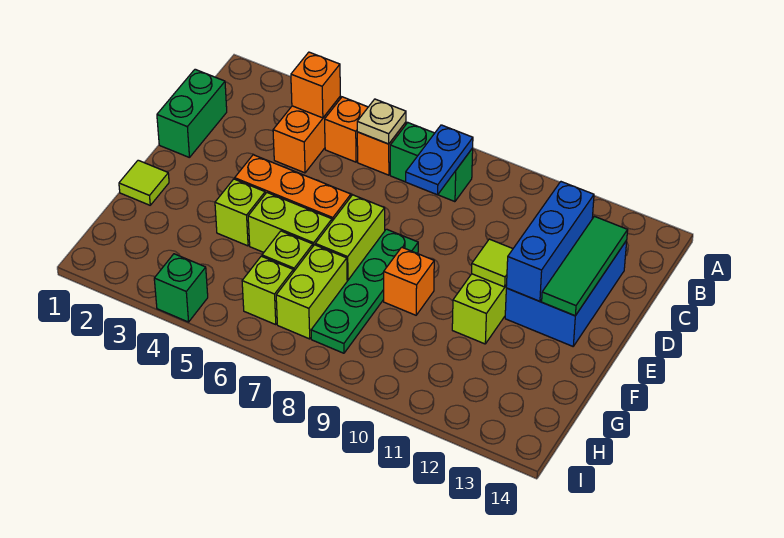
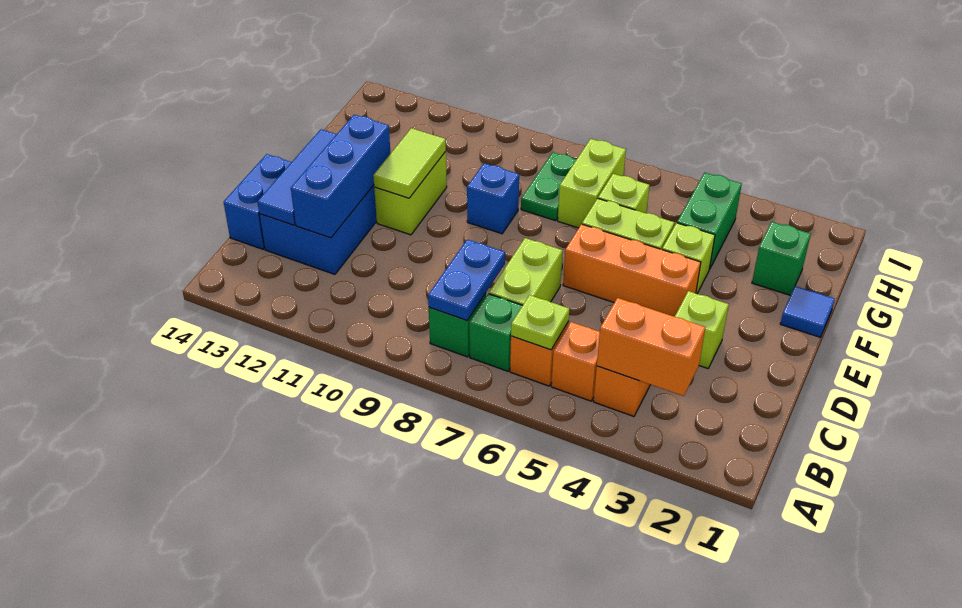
orange 1x1 brick [291,52,340,118] -> orange 1x2 brick [597,298,705,396]
tan 1x1 plate [357,99,406,144] -> lime 1x1 plate [511,295,569,350]
green 1x2 brick [157,69,227,158] -> green 1x2 brick moved to [677,173,742,269]
green 1x3 tile [542,216,628,316] -> blue 1x3 tile [257,129,337,225]
none -> blue 1x2 brick [224,154,291,249]
lime 1x2 brick [315,195,385,281] -> lime 1x2 brick moved to [489,238,563,305]
green 1x4 plate [311,229,418,353] -> green 1x2 plate [521,152,577,221]
lime 1x1 tile [472,239,513,287] -> lime 1x2 tile [373,128,446,198]
lime 1x1 tile [119,160,169,205] -> blue 1x1 tile [780,286,835,337]
orange 1x1 brick [384,247,434,315] -> blue 1x1 brick [467,163,519,234]
lime 1x1 brick [242,256,293,325] -> lime 1x1 brick moved to [675,291,729,368]
green 1x1 brick [154,254,208,322] -> green 1x1 brick moved to [752,222,811,295]

